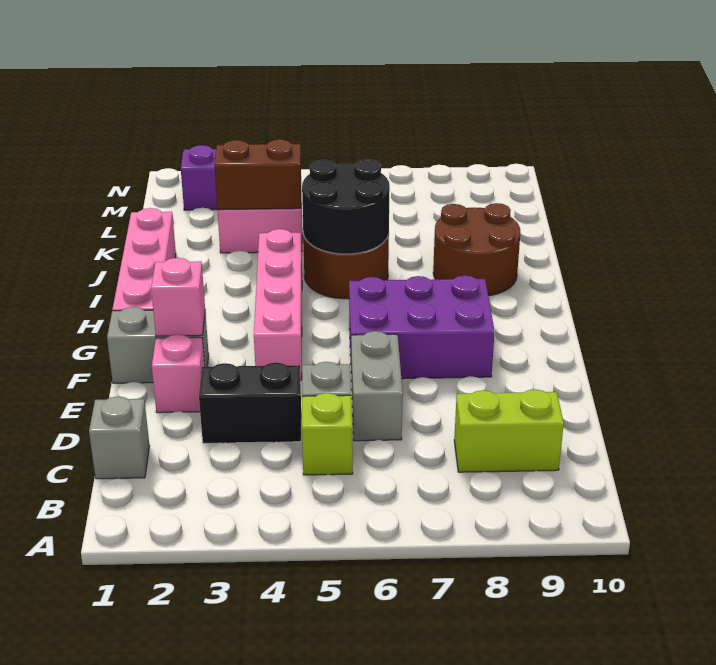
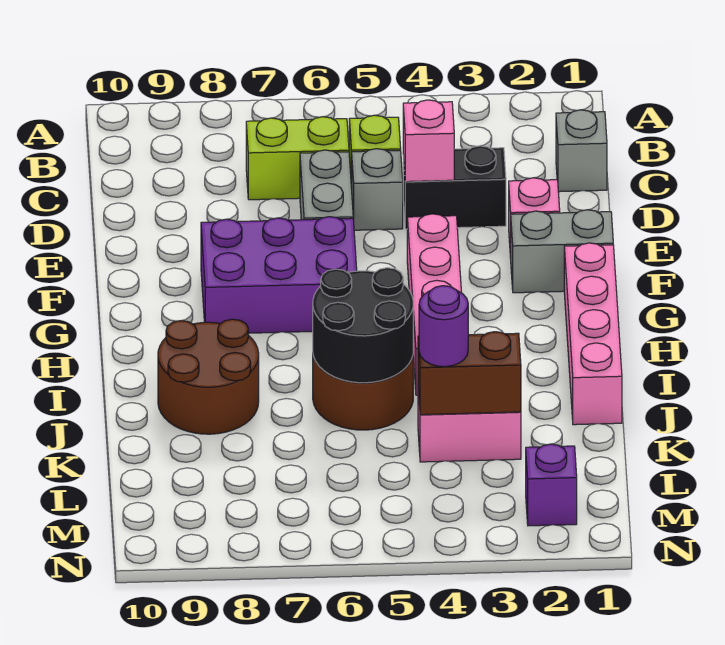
lime 1x2 brick [454,389,564,472] -> lime 1x2 brick moved to [246,117,349,200]
pink 1x1 brick [151,258,205,336] -> pink 1x1 brick moved to [403,100,454,182]
none -> purple 1x1 round brick [419,286,468,367]

